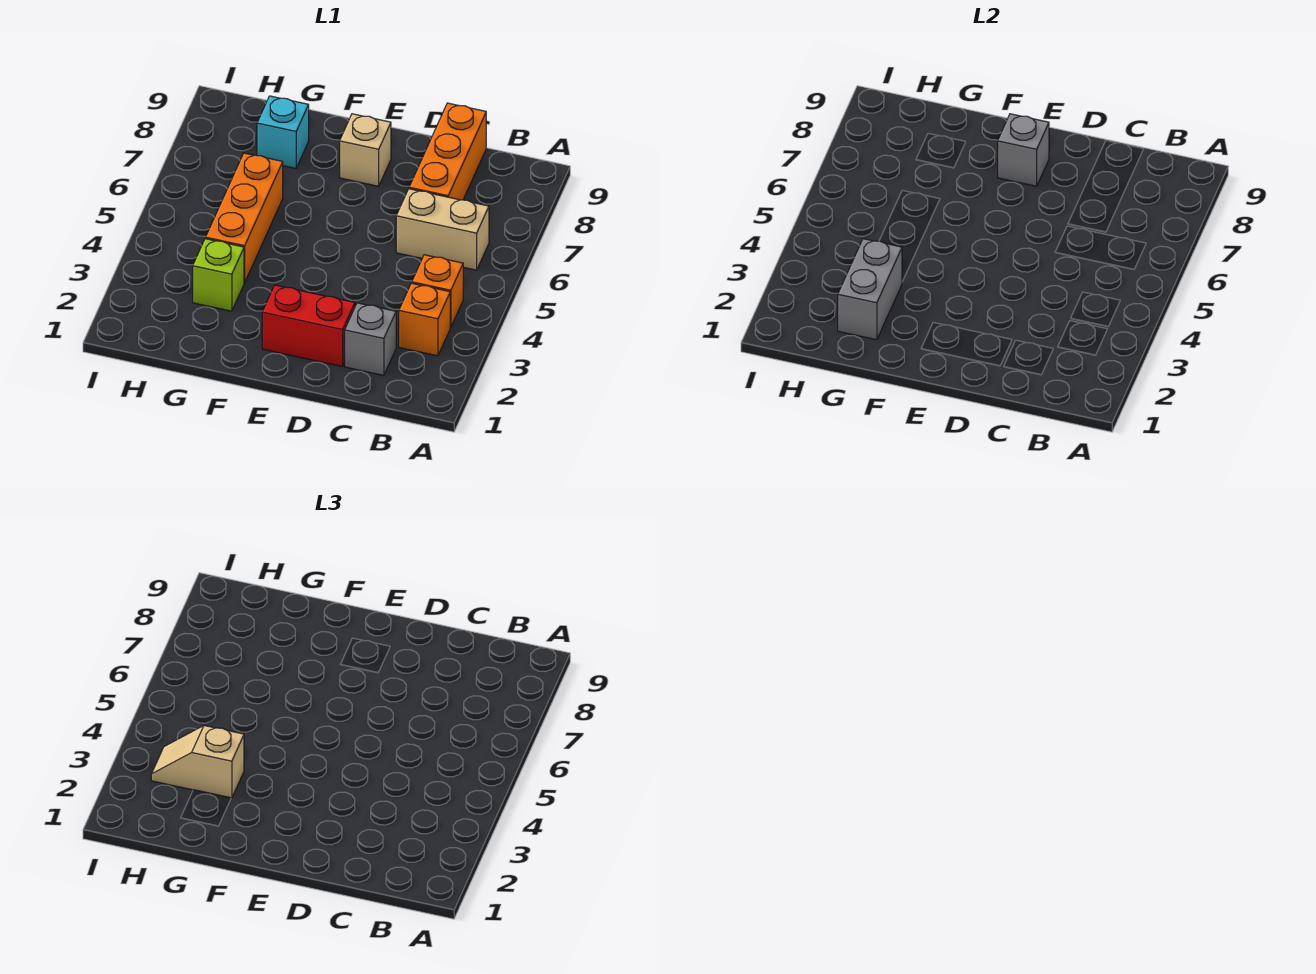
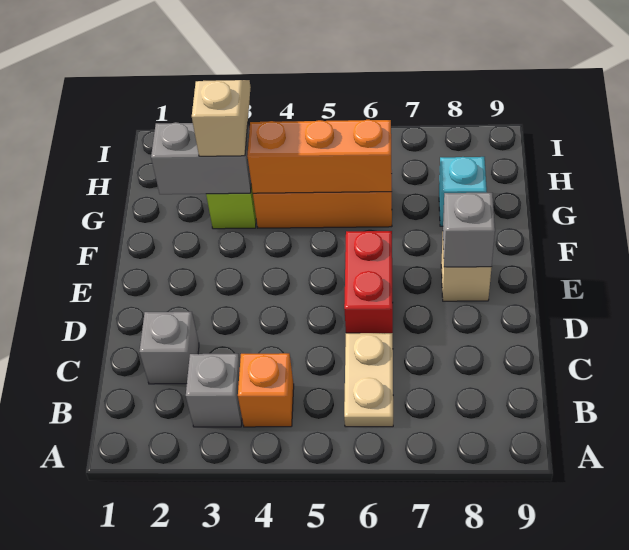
orange 1x1 brick [399,283,450,356] -> grey 1x1 brick [186,354,242,427]
tan 1x2 brick [396,189,489,270] -> tan 1x2 plate [344,333,393,427]
orange 1x3 brick [409,103,486,200] -> orange 1x3 brick moved to [247,120,392,193]
red 1x2 brick [262,285,355,367] -> red 1x2 brick moved to [344,231,393,333]

